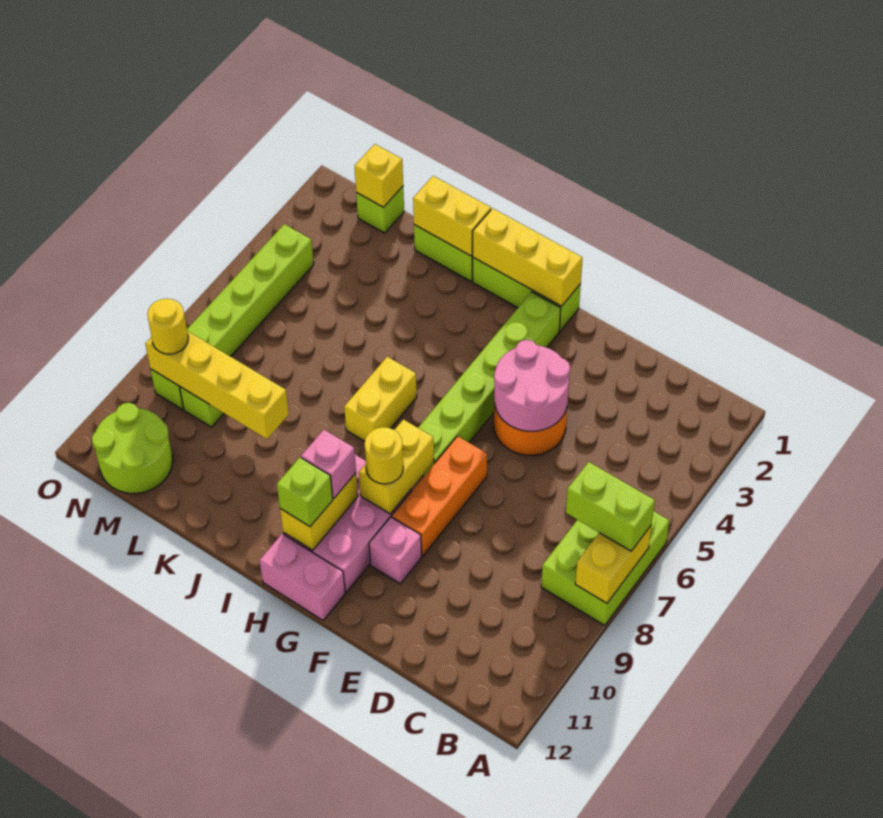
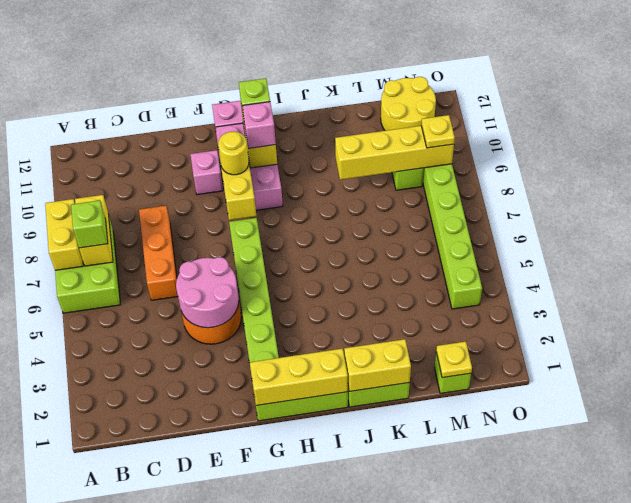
lime 1x2 brick [566,462,655,551] -> lime 1x1 brick [71,200,108,248]
orange 1x3 brick [392,436,487,556] -> orange 1x3 brick moved to [139,206,178,300]
yellow 1x2 brick [344,357,417,441] -> yellow 1x2 brick moved to [75,195,113,266]
yellow 1x1 brick [355,144,403,207] -> yellow 1x1 plate [436,342,472,378]
lime 2x2 round brick [92,403,173,494] -> yellow 2x2 round brick [381,77,436,131]
yellow 1x1 round brick [147,299,188,354] -> yellow 1x1 plate [421,115,455,148]

